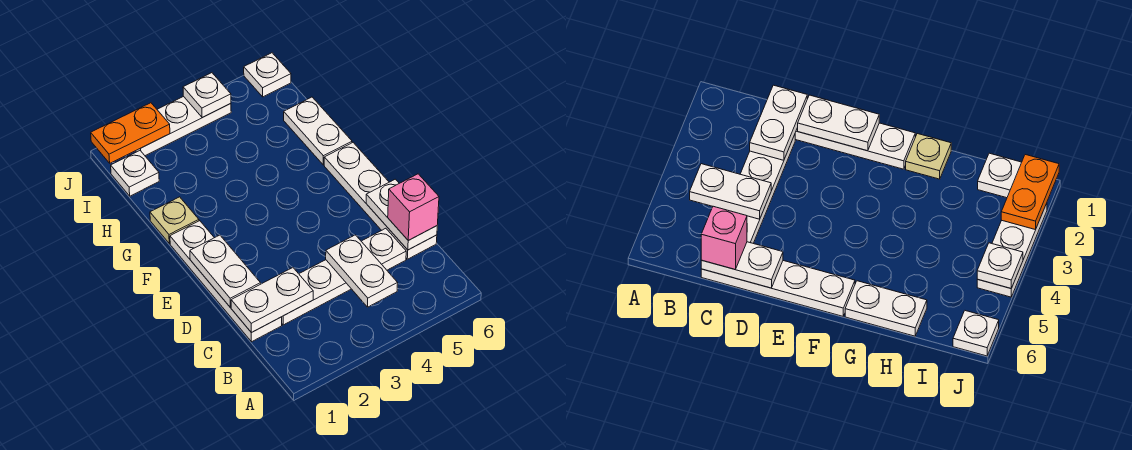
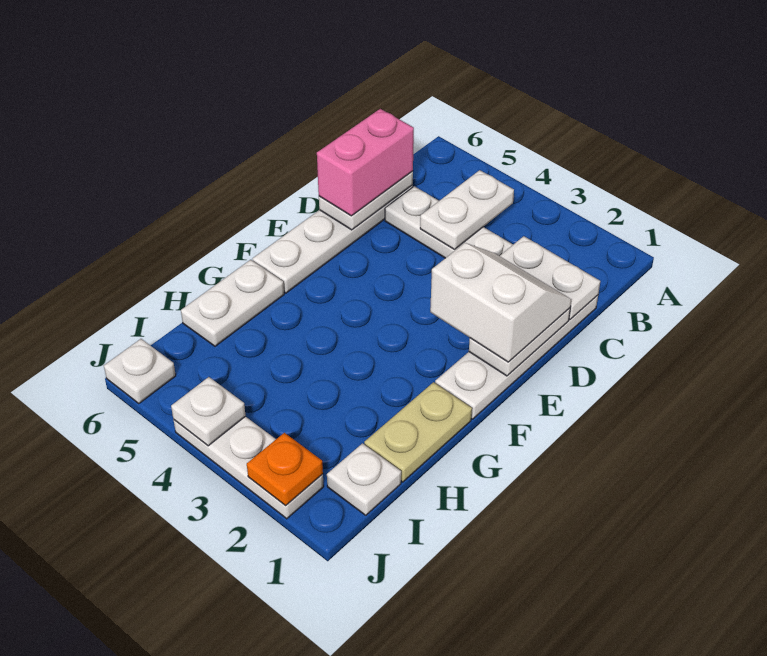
pink 1x1 brick [388,174,439,240] -> pink 1x2 brick [317,109,414,216]
none -> white 2x2 slope [430,243,571,362]
tan 1x1 plate [150,197,199,244] -> tan 1x2 plate [364,382,472,482]
orange 1x2 plate [91,103,170,163] -> orange 1x1 plate [247,433,323,506]

